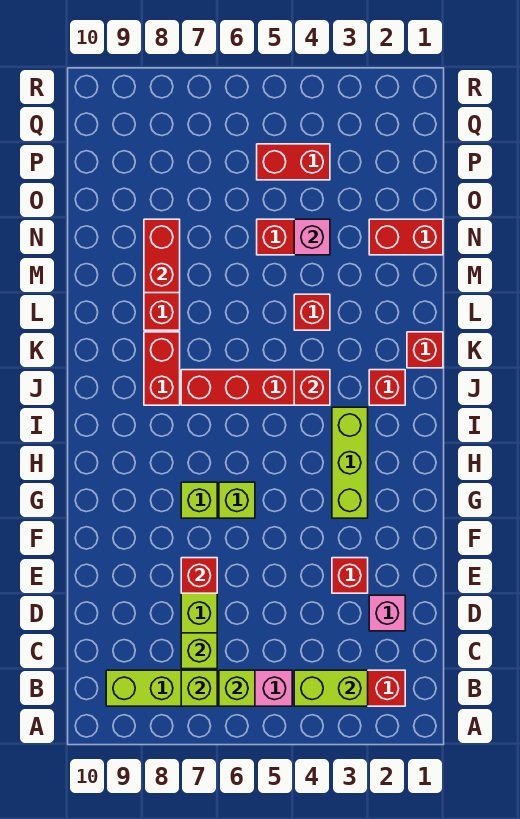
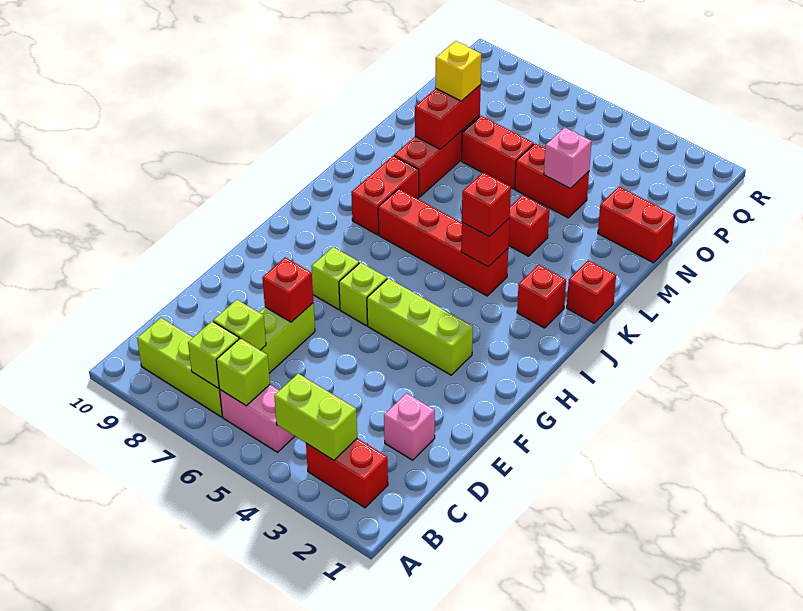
red 1x1 brick [332,558,368,593] -> red 1x1 brick moved to [462,172,511,237]
lime 1x3 brick [332,407,368,518] -> lime 1x3 brick turned to [367,278,473,375]
none -> yellow 1x1 brick [436,41,481,101]
red 1x2 brick [257,144,330,180] -> red 1x2 brick moved to [461,116,534,189]

